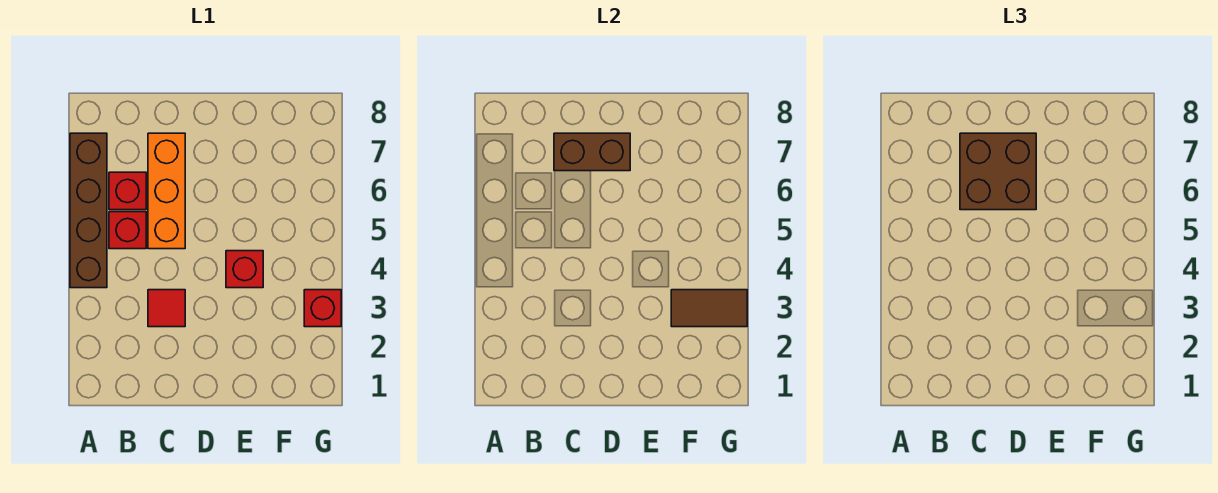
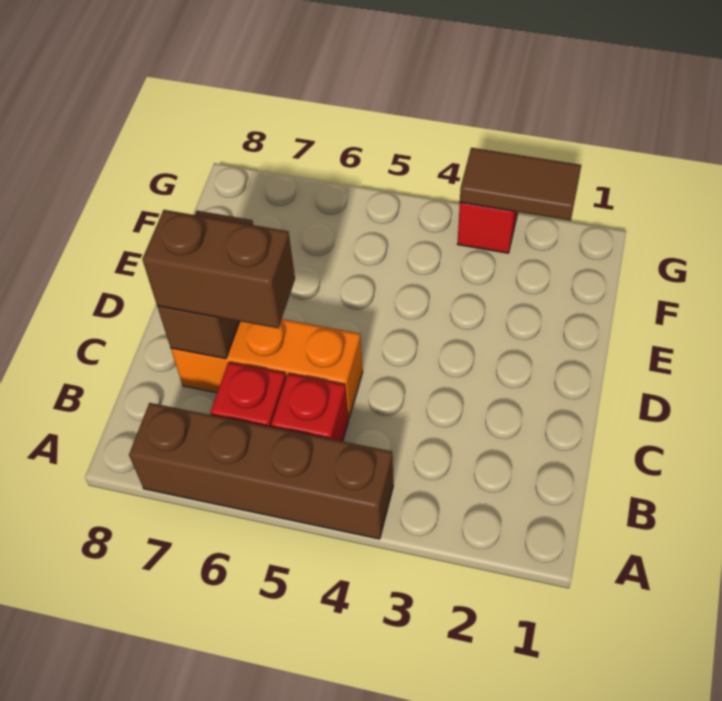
red 1x1 tile [148,290,185,327] -> none
brown 2x2 brick [960,133,1036,210] -> brown 1x2 brick [142,210,295,328]
red 1x1 brick [226,251,263,288] -> none
brown 1x2 tile [671,290,747,327] -> brown 1x2 tile turned to [460,148,581,221]

